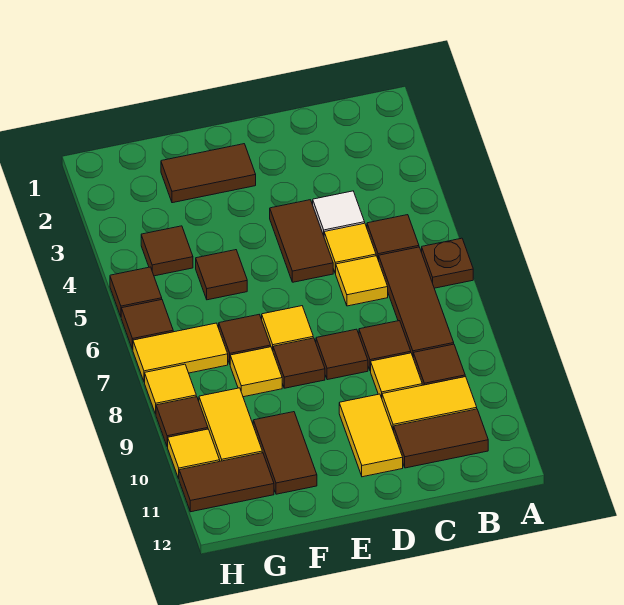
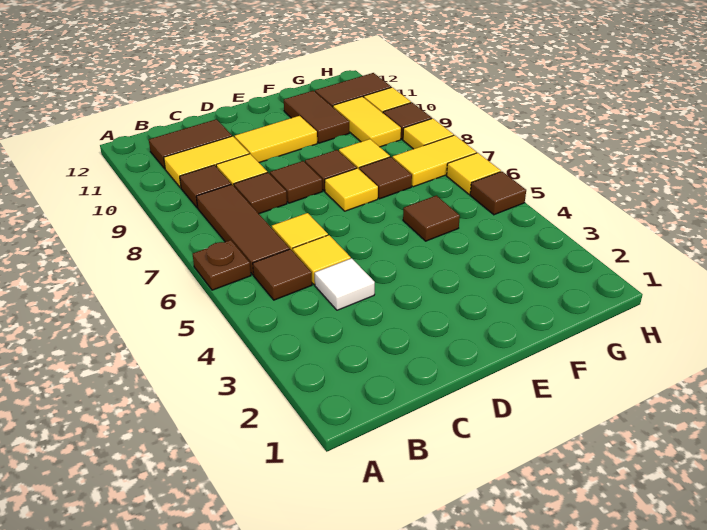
brown 1x2 tile [270,200,333,282] -> none
yellow 1x2 tile [339,394,403,477] -> yellow 1x2 tile turned to [235,116,317,163]
brown 1x2 tile [161,144,256,203] -> none
brown 1x1 tile [141,226,193,276] -> none
brown 1x1 tile [121,300,173,350] -> yellow 1x1 tile [447,153,501,194]

